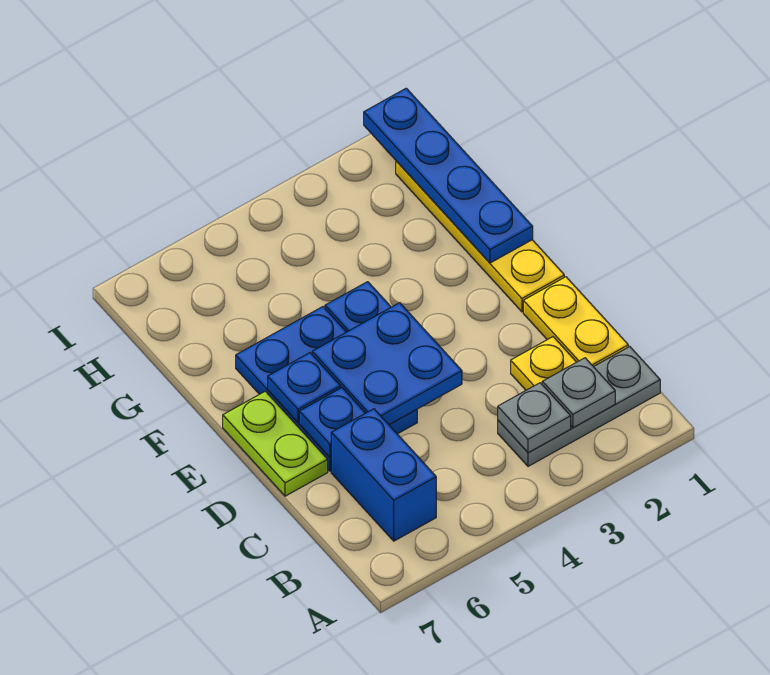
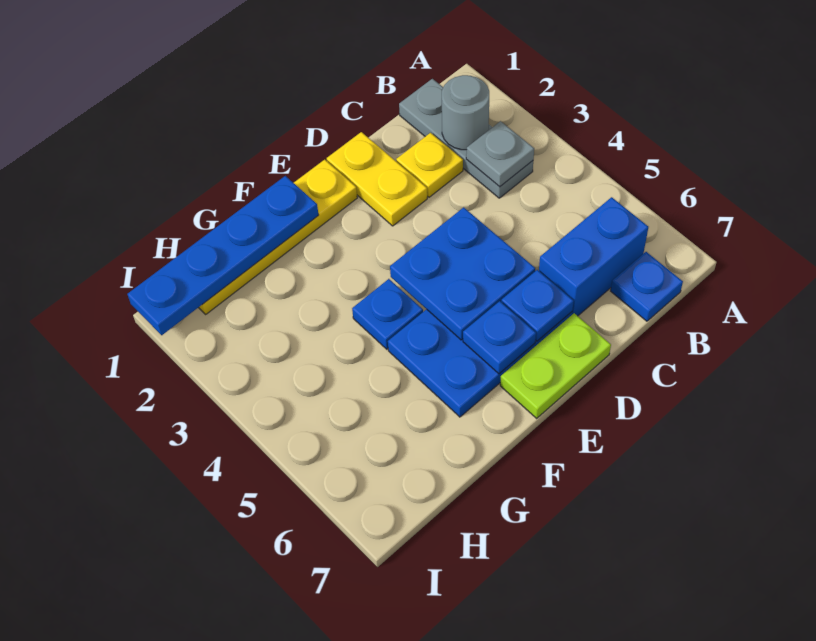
grey 1x1 plate [542,358,615,428] -> grey 1x1 round brick [442,75,489,150]
none -> blue 1x1 plate [611,252,683,321]
yellow 1x2 plate [523,277,628,367] -> yellow 1x2 plate turned to [327,132,427,226]

